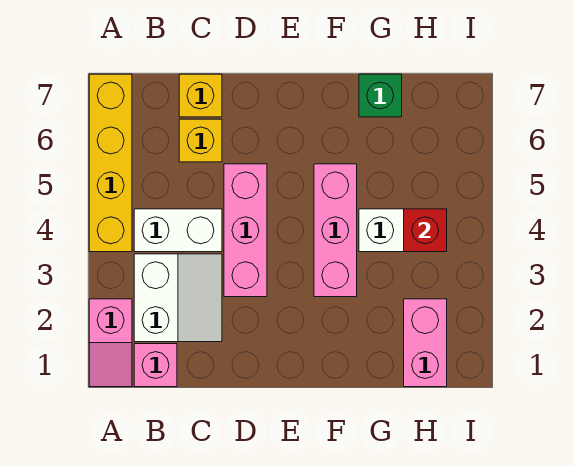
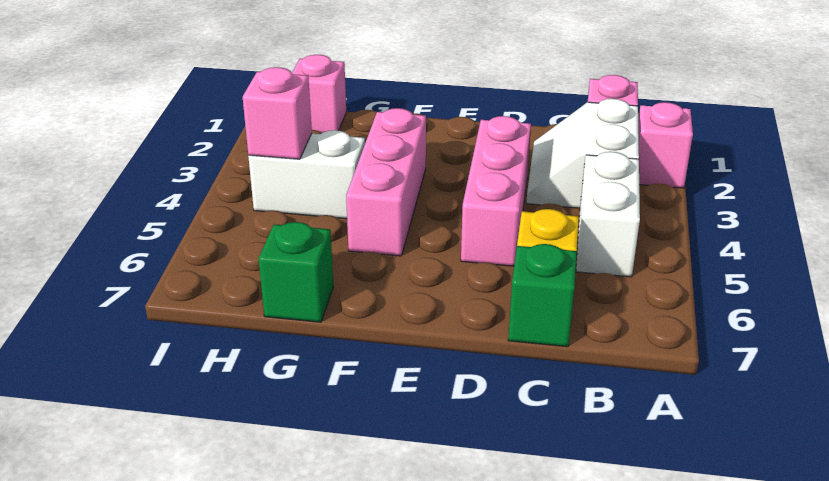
yellow 1x4 brick [89,74,132,252] -> none
white 1x2 brick [134,209,222,252] -> white 1x2 brick turned to [576,152,640,277]
yellow 1x1 brick [179,74,222,117] -> green 1x1 brick [508,244,577,347]
pink 1x2 brick [404,299,447,387] -> pink 1x1 brick [292,55,346,133]
red 1x1 brick [404,209,447,252] -> pink 1x1 brick [243,67,312,159]

